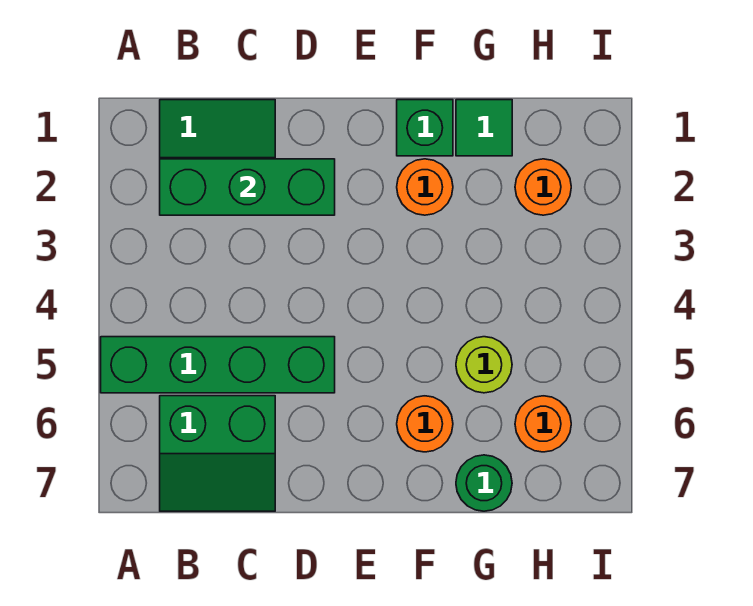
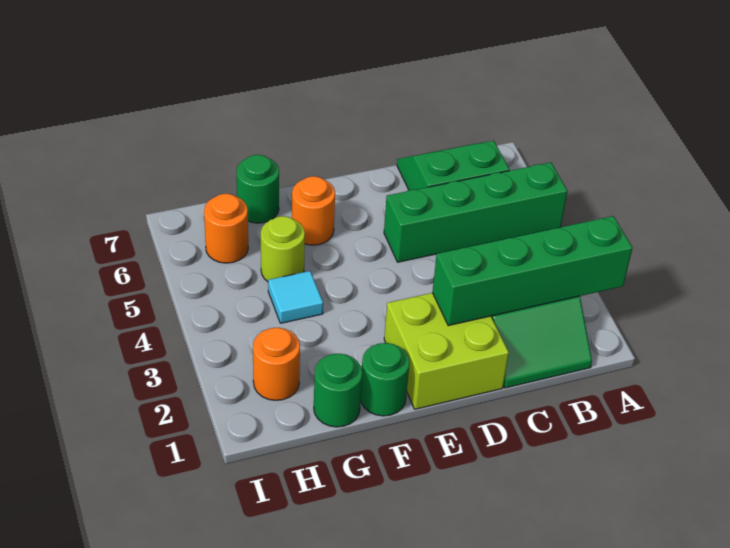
green 1x3 brick [160,159,335,215] -> green 1x4 brick [432,216,632,326]
none -> lime 2x2 brick [384,293,509,409]
green 1x1 brick [397,100,453,156] -> green 1x1 round brick [361,343,410,416]
orange 1x1 round brick [397,159,453,215] -> none
green 1x1 tile [456,100,512,156] -> green 1x1 round brick [314,354,362,427]
none -> cyan 1x1 tile [268,271,323,323]

